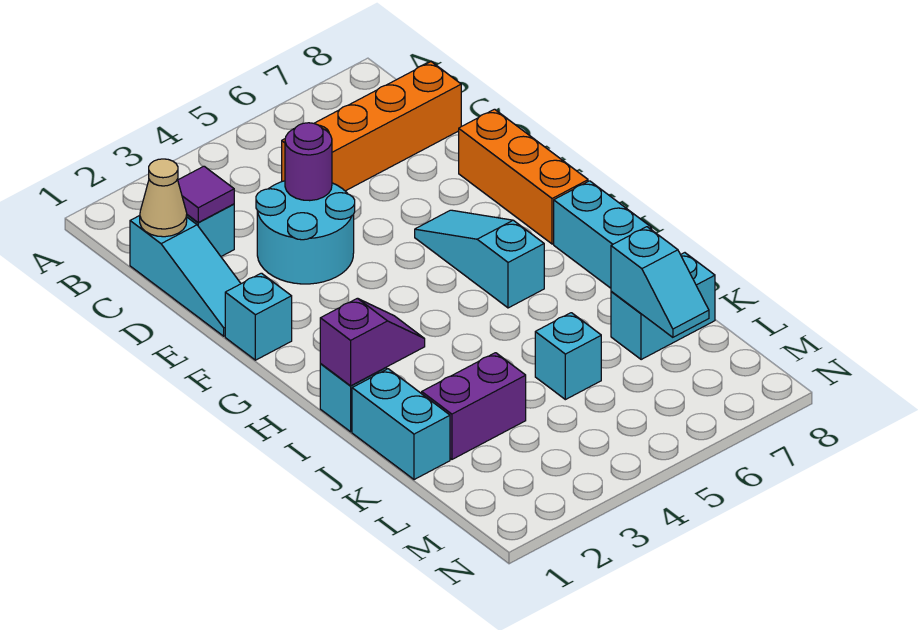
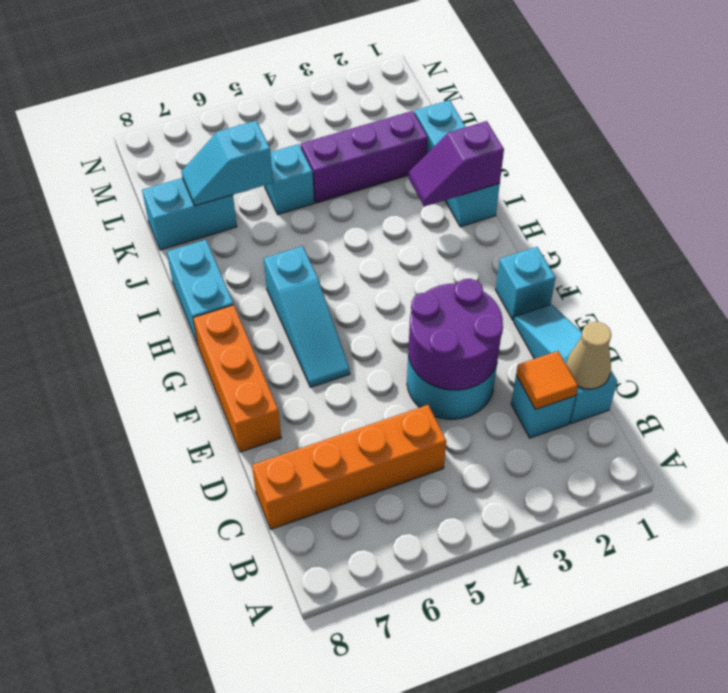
purple 1x1 tile [178,166,234,222] -> orange 1x1 tile [516,351,578,409]
purple 1x1 round brick [285,123,332,201] -> purple 2x2 round brick [408,279,503,390]
purple 1x2 brick [422,353,526,459] -> purple 1x3 brick [301,111,428,203]
cyan 1x2 slope [611,227,709,337] -> cyan 1x2 slope turned to [181,121,273,206]

